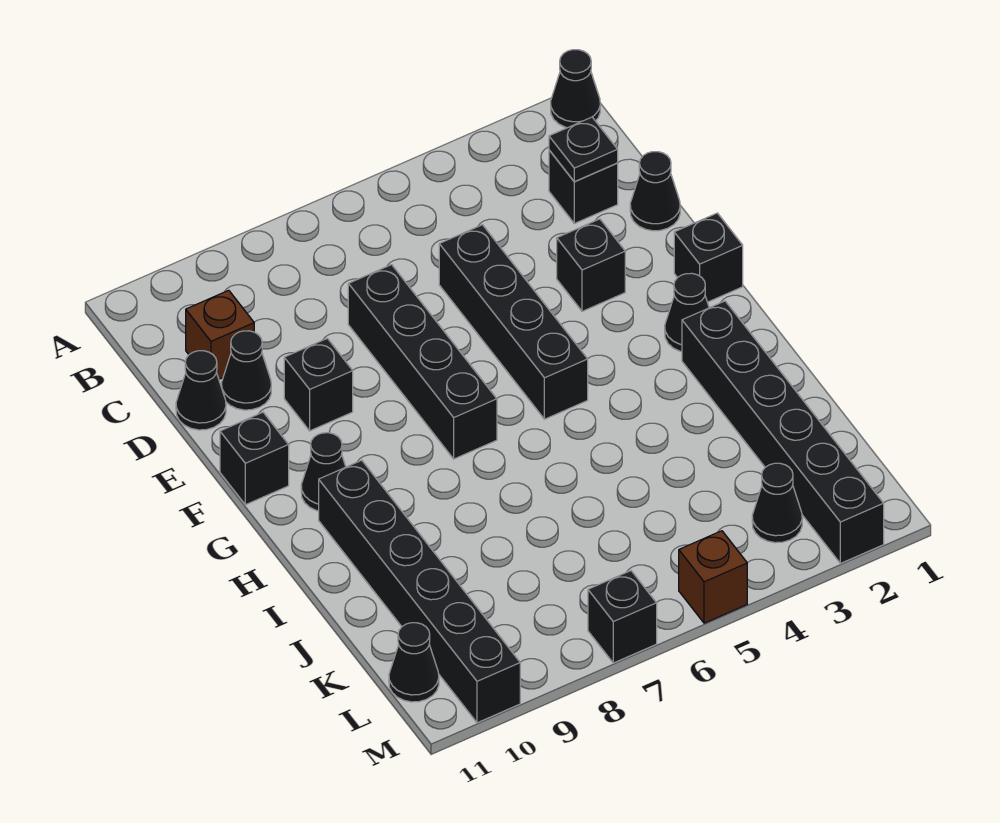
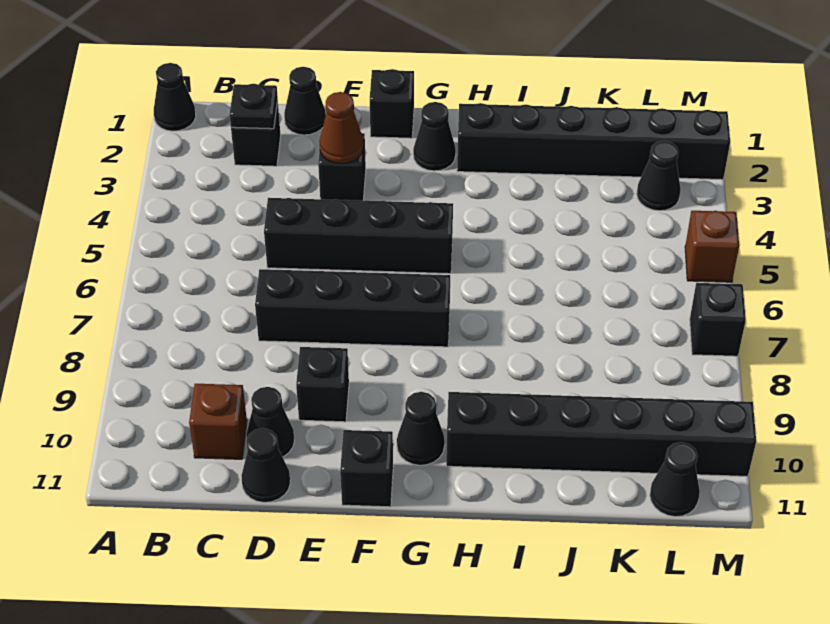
none -> brown 1x1 cone [320,92,363,164]

